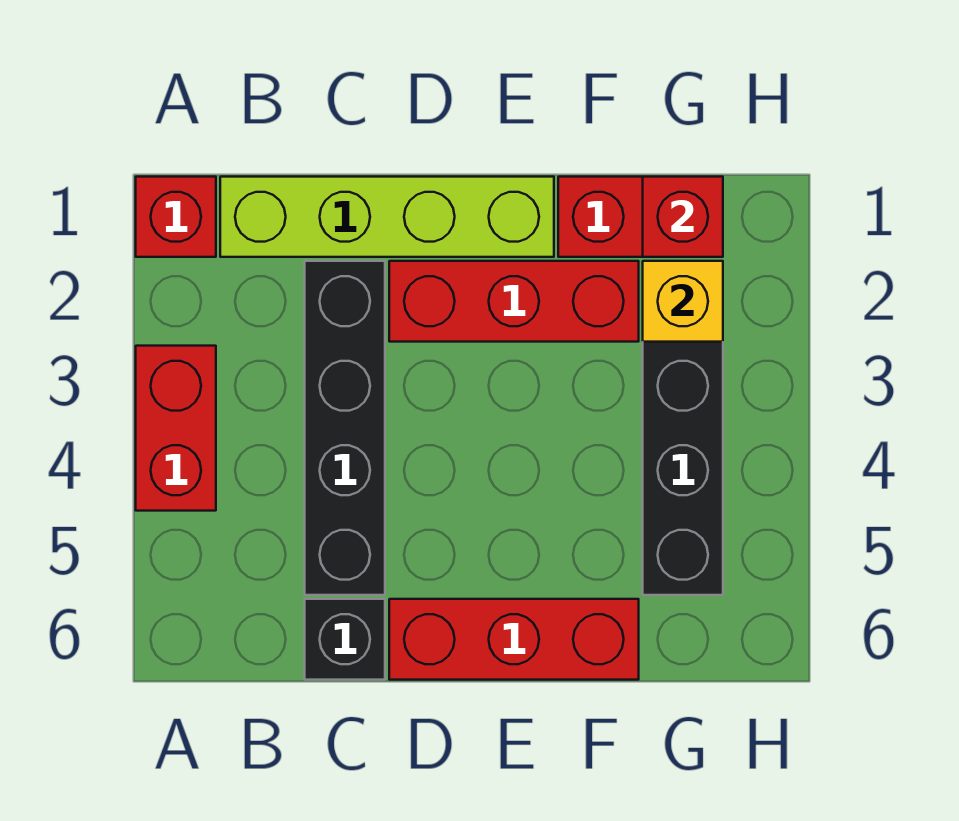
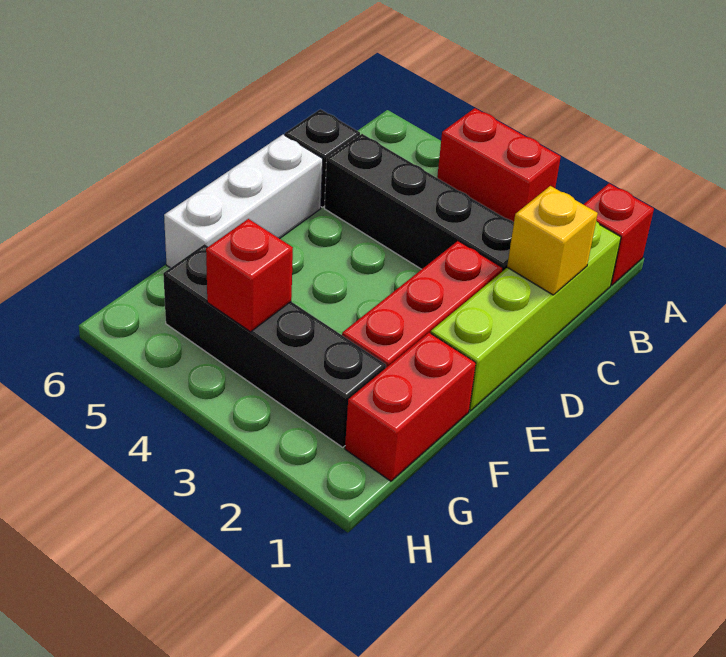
red 1x3 brick [389,599,639,680] -> white 1x3 brick [164,135,323,268]
red 1x1 brick [643,177,723,257] -> red 1x1 brick moved to [206,219,293,332]
yellow 1x1 brick [643,261,723,342] -> yellow 1x1 brick moved to [507,186,598,295]

